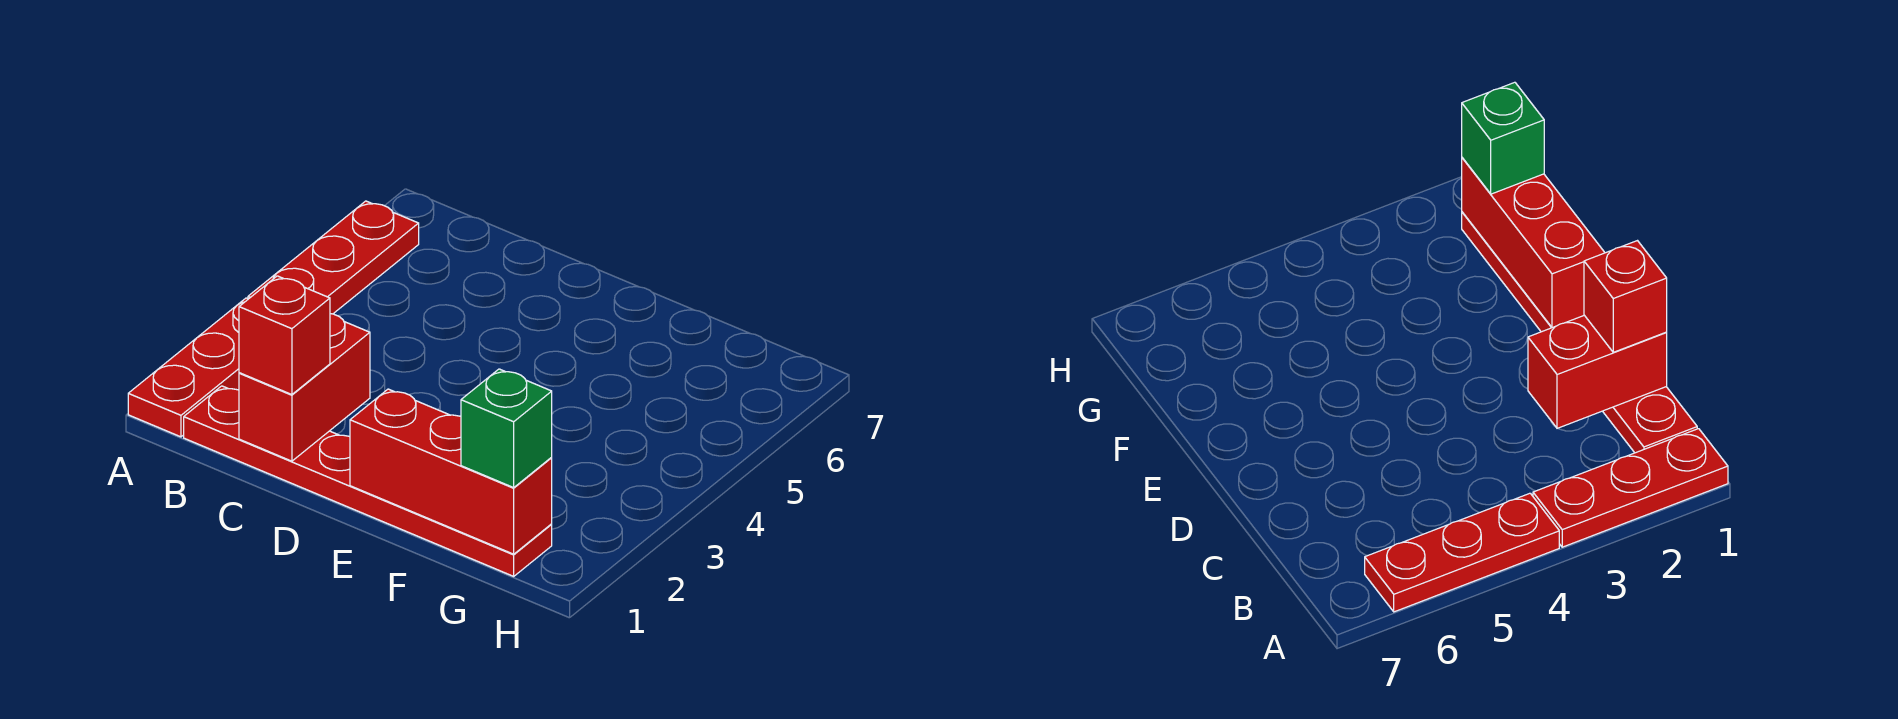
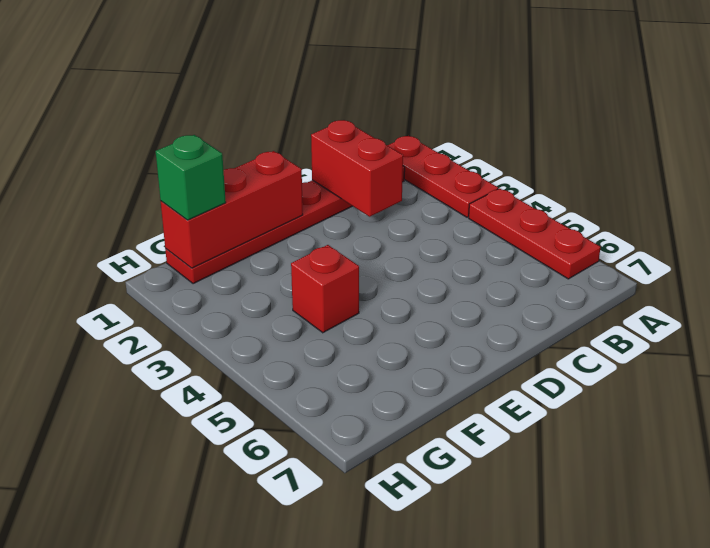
red 1x1 brick [239,276,330,395] -> red 1x1 brick moved to [291,245,359,333]

